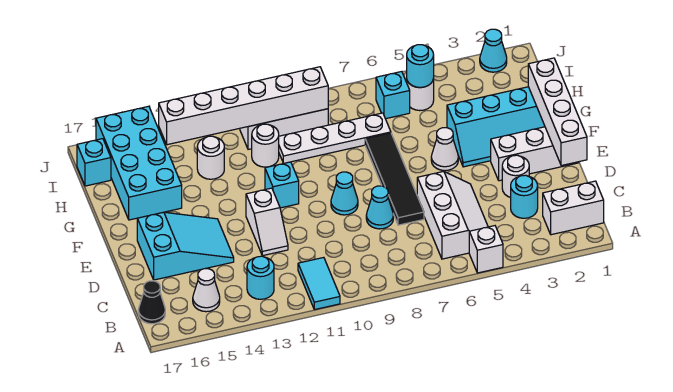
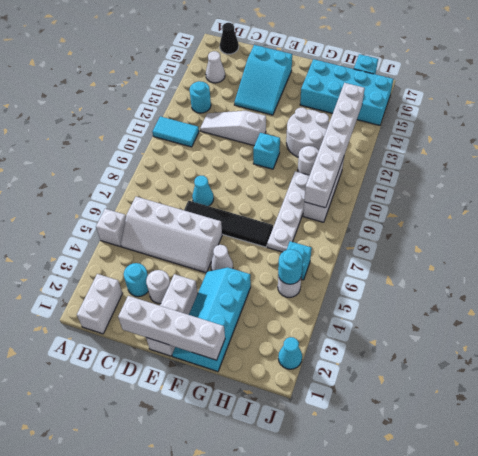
white 2x3 slope [417,171,488,259] -> white 2x4 slope [121,197,222,273]
white 1x2 slope [246,188,288,256] -> white 1x3 slope [200,111,266,146]
cyan 1x1 cone [331,172,358,215] -> none
white 1x1 round brick [197,136,224,179] -> white 2x2 round brick [286,108,329,157]

